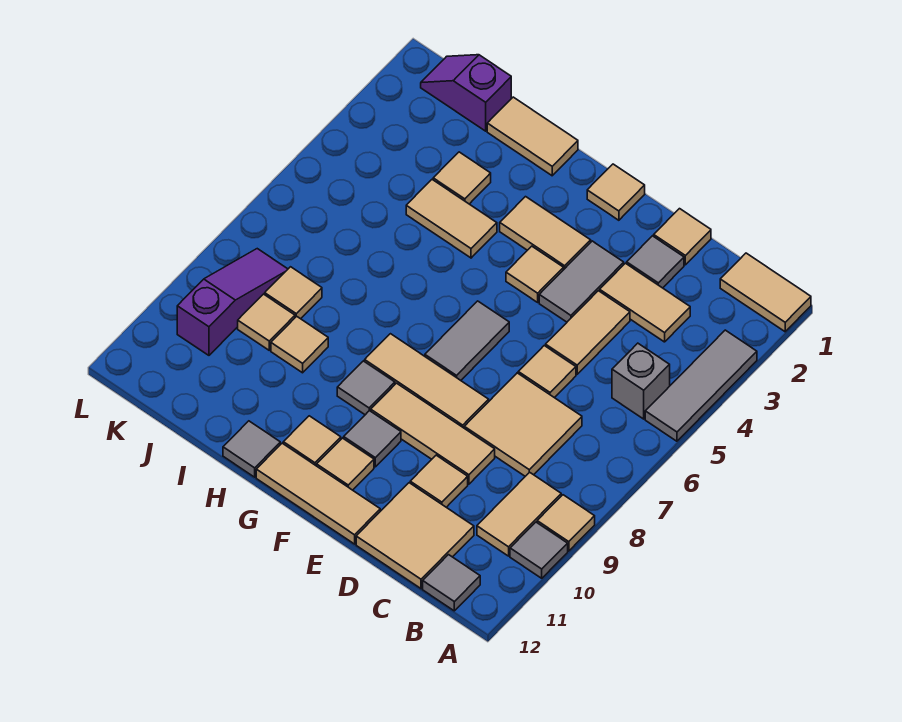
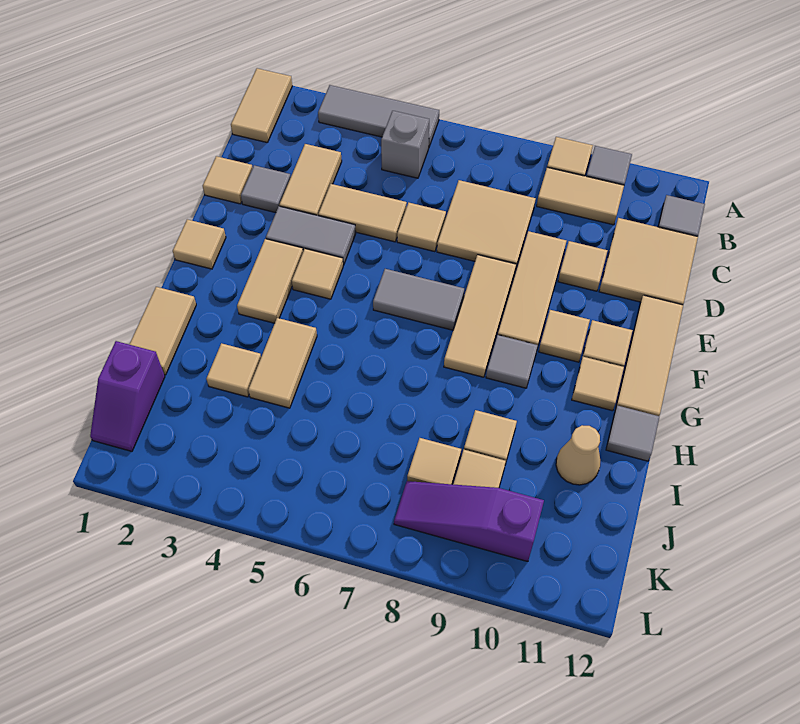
grey 1x1 tile [344,411,401,467] -> tan 1x1 tile [539,310,590,362]
none -> tan 1x1 cone [556,425,600,485]

